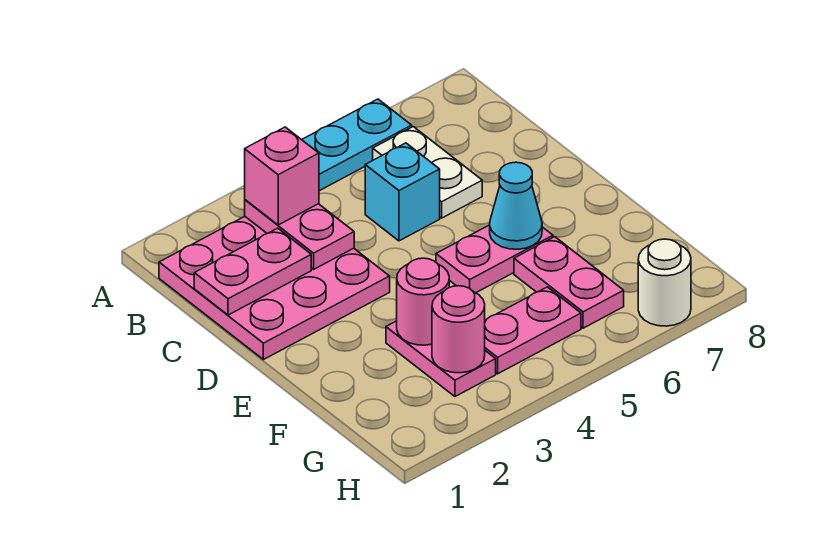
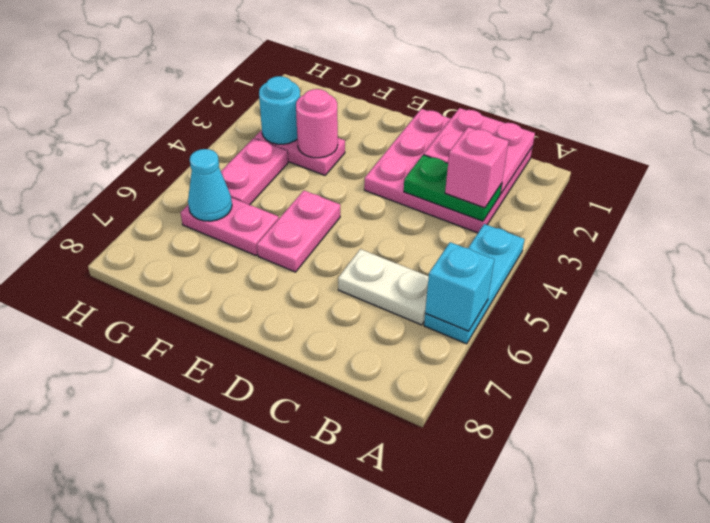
pink 1x2 plate [245,200,354,269] -> green 1x2 plate [404,155,502,221]
pink 1x2 plate [194,228,311,315] -> pink 2x2 plate [424,108,535,194]
cyan 1x1 brick [365,143,440,241] -> cyan 1x1 brick moved to [425,242,494,331]
cyan 1x1 cone [490,162,542,249] -> cyan 1x1 cone moved to [188,149,232,221]
pink 1x1 round brick [432,286,485,373] -> cyan 1x1 round brick [259,76,300,144]
white 1x1 round brick [638,239,691,326] -> none

